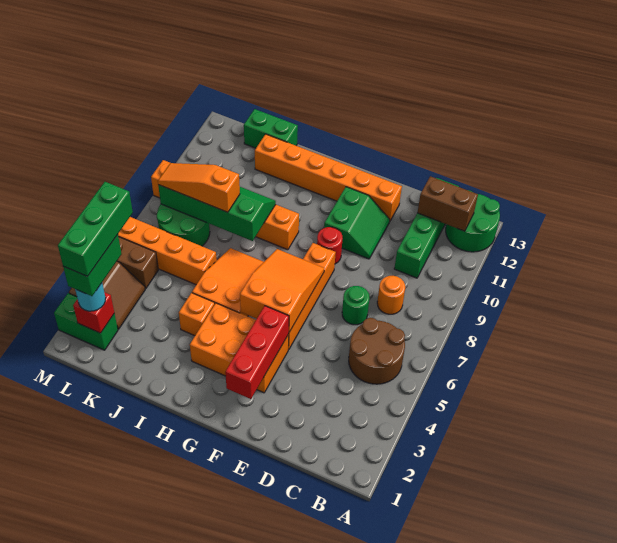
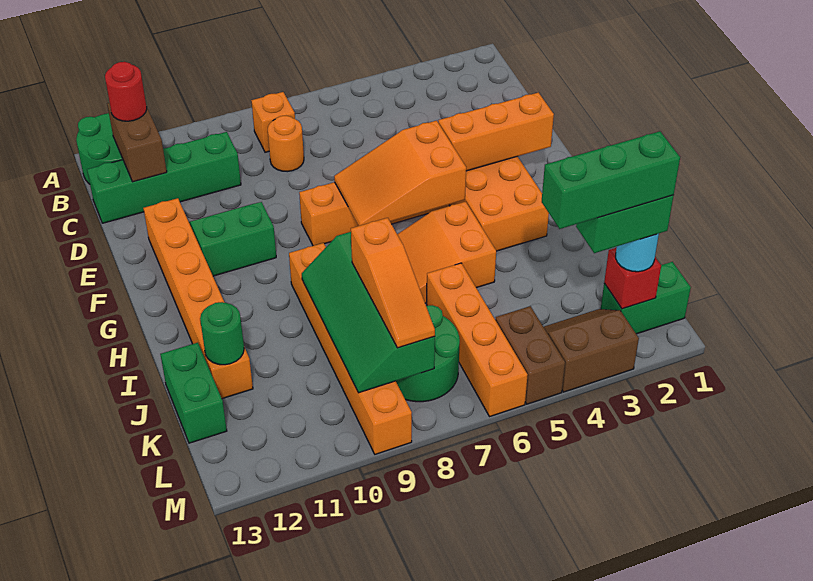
brown 2x2 round brick [349,318,405,384] -> none
green 1x1 round brick [342,286,369,325] -> green 1x1 round brick moved to [200,302,244,365]
red 1x3 brick [225,306,289,399] -> orange 1x3 brick [438,92,554,171]
red 1x1 round brick [317,227,343,264] -> red 1x1 round brick moved to [105,62,147,121]
orange 1x1 brick [179,293,215,336] -> orange 1x1 brick moved to [251,92,295,152]
green 1x2 brick [54,293,118,350] -> green 1x2 brick turned to [601,262,691,334]

